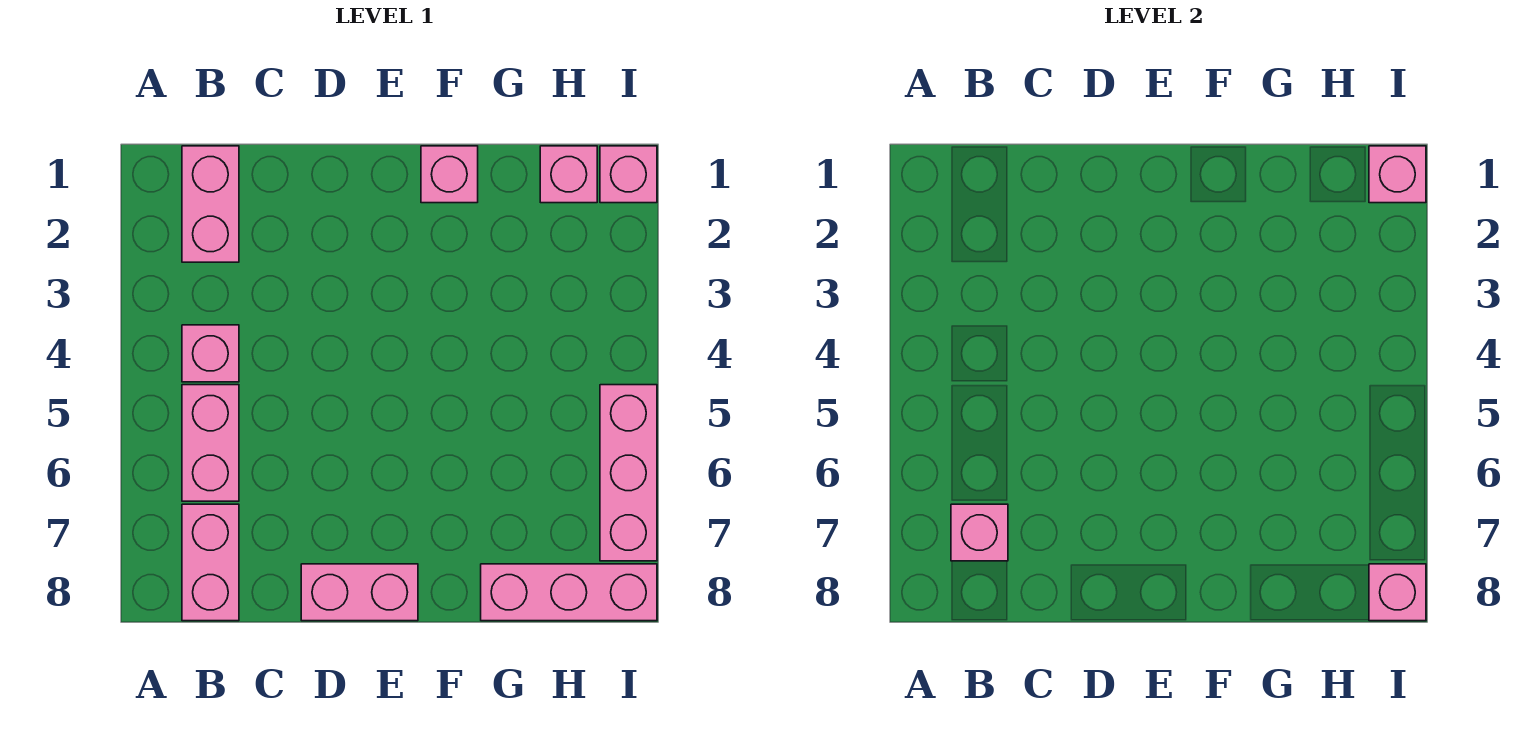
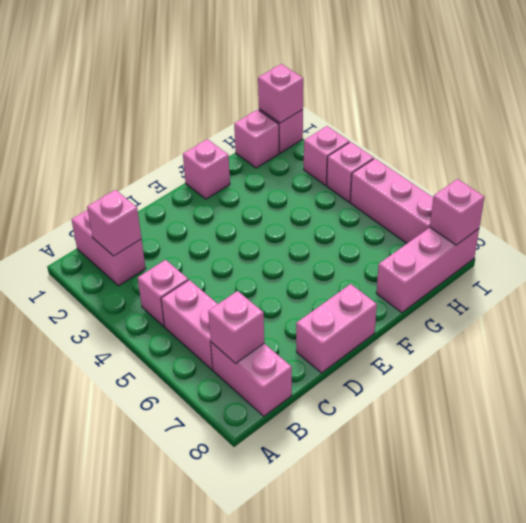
none -> pink 1x1 brick [87,190,141,256]
none -> pink 1x1 brick [304,126,350,185]
none -> pink 1x1 brick [327,142,374,202]

